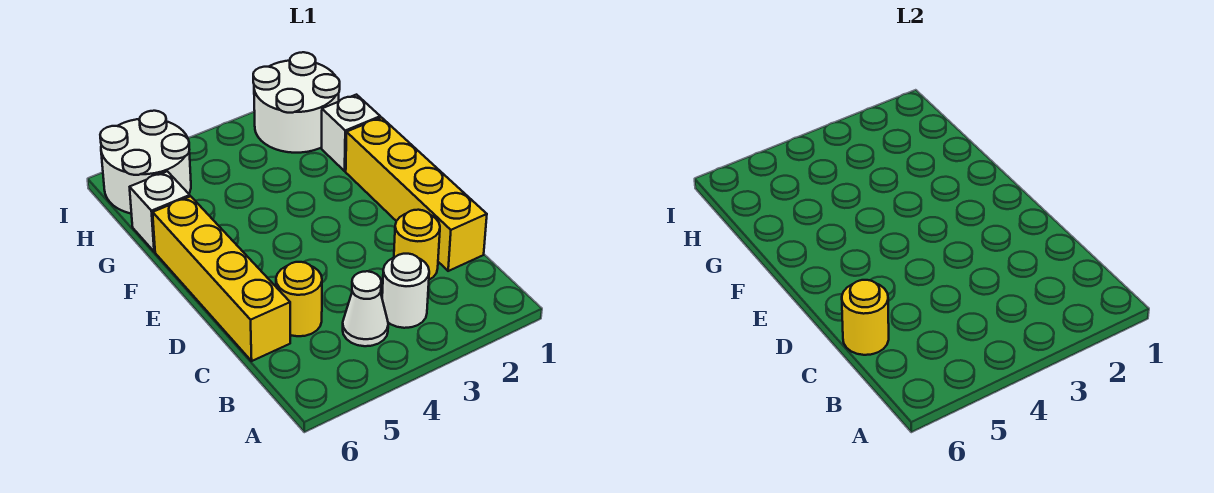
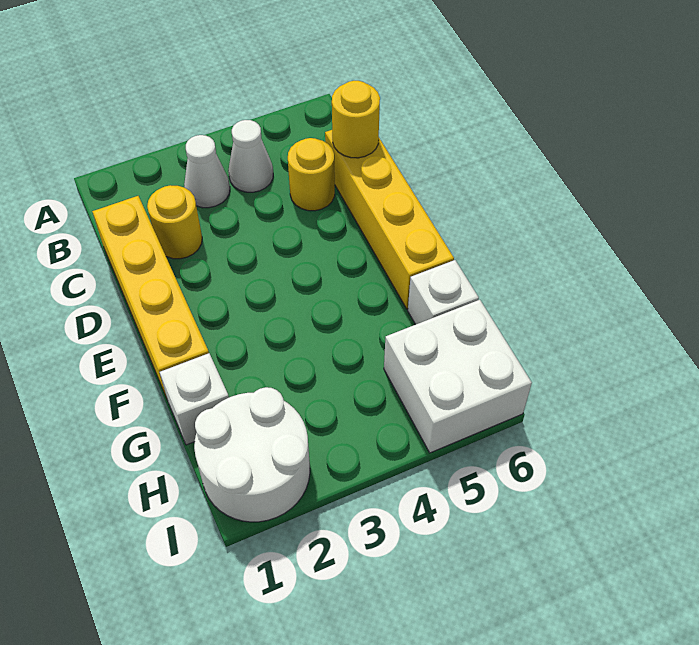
white 1x1 round brick [382,254,429,328] -> white 1x1 cone [184,135,230,208]
white 2x2 round brick [100,111,191,214] -> white 2x2 brick [384,300,532,453]

